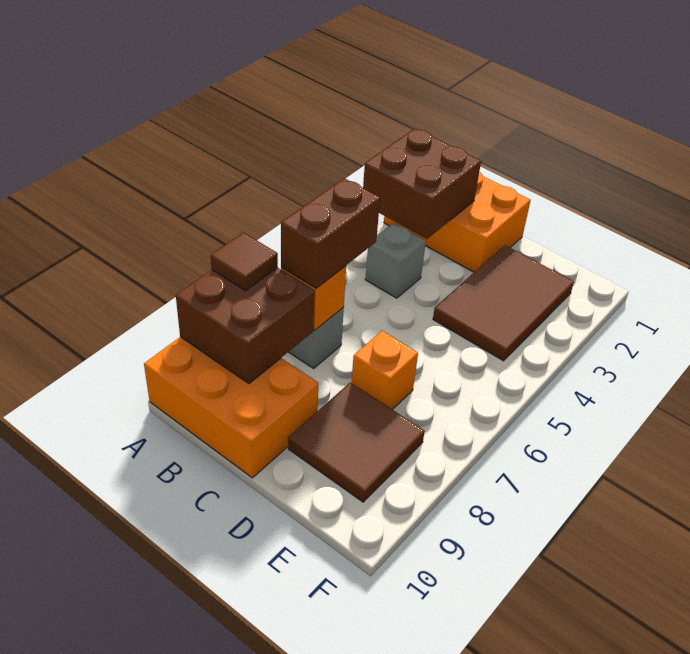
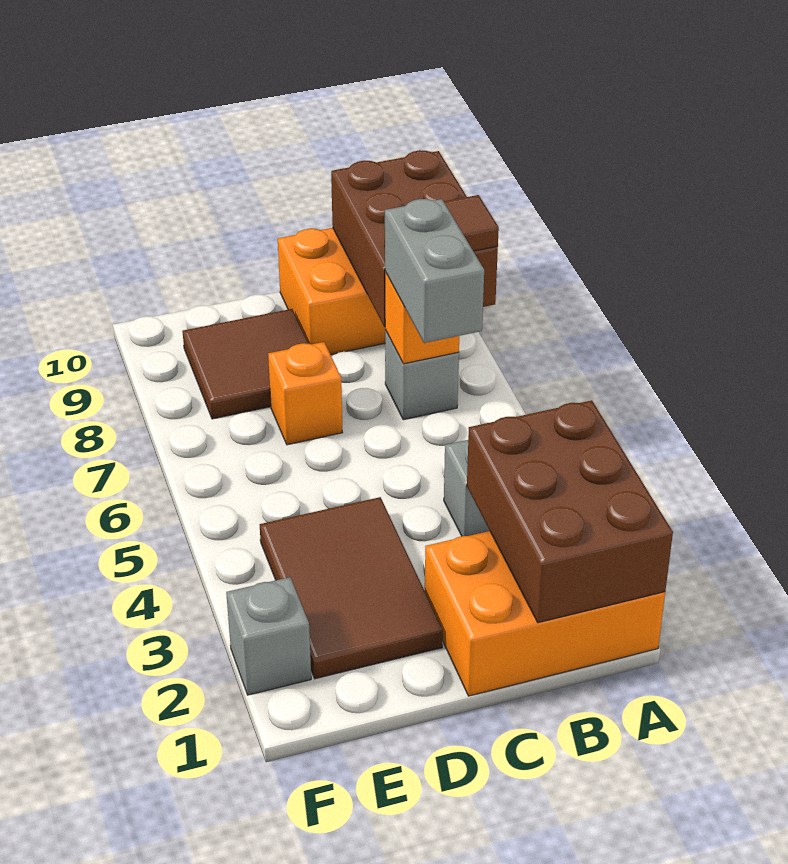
brown 2x2 brick [363,129,481,239] -> brown 2x3 brick [467,400,673,623]
brown 2x2 brick [176,268,315,384] -> brown 2x3 brick [331,150,498,327]
brown 1x2 brick [281,178,380,288] -> grey 1x2 brick [385,199,484,343]
none -> grey 1x1 brick [226,577,311,695]

